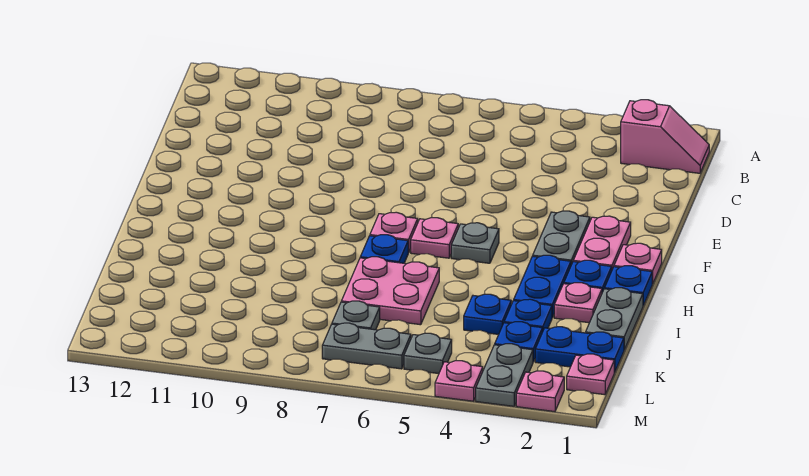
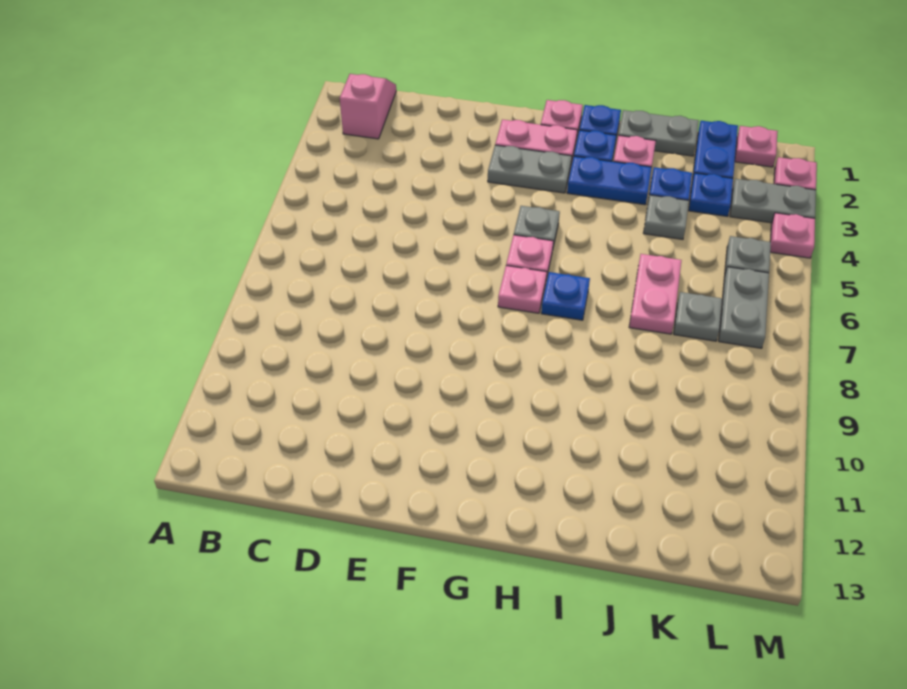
pink 2x2 plate [341,257,439,325] -> pink 1x2 plate [629,254,682,334]
blue 1x1 plate [464,294,511,334] -> grey 1x1 plate [644,195,689,239]

